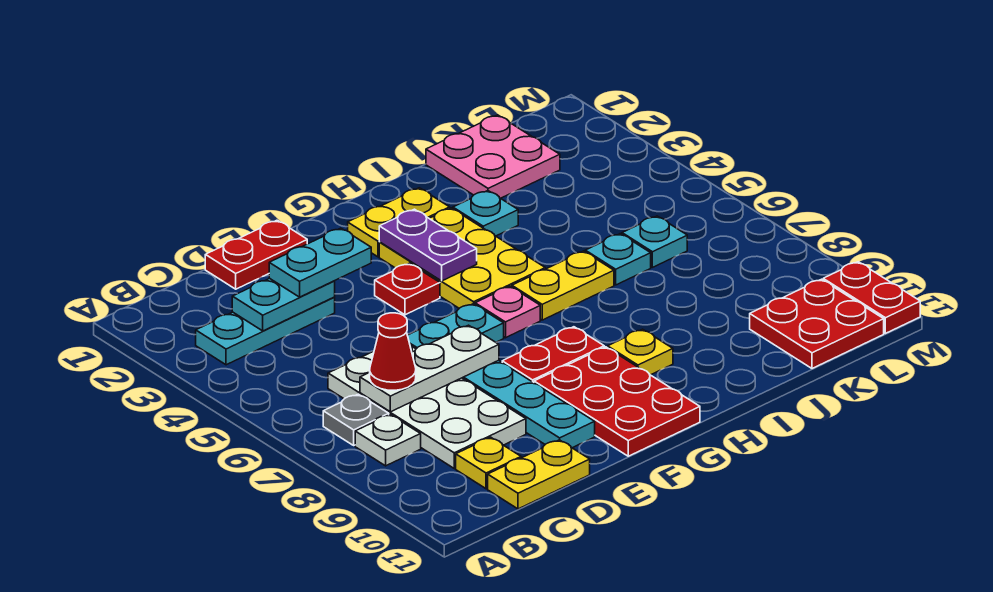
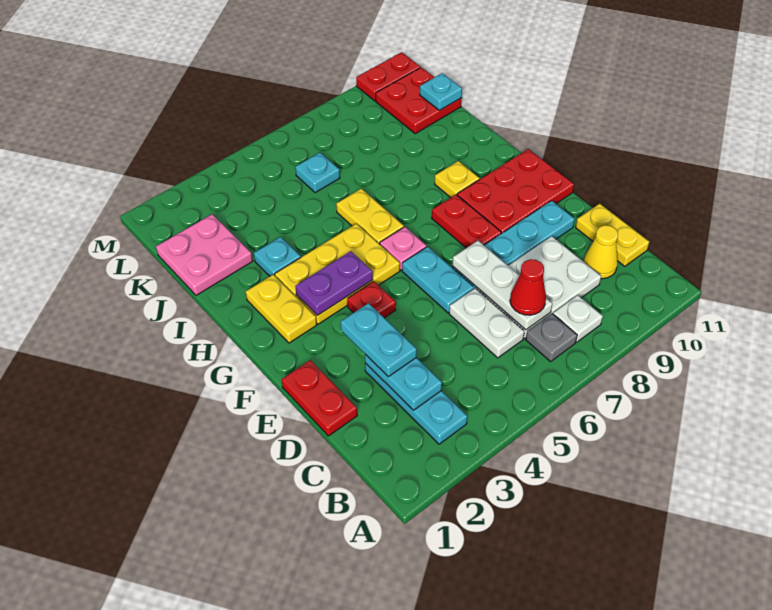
yellow 1x1 plate [456,437,521,489] -> yellow 1x1 cone [584,225,618,279]
cyan 1x1 plate [585,234,651,285] -> cyan 1x1 plate moved to [420,73,462,110]

